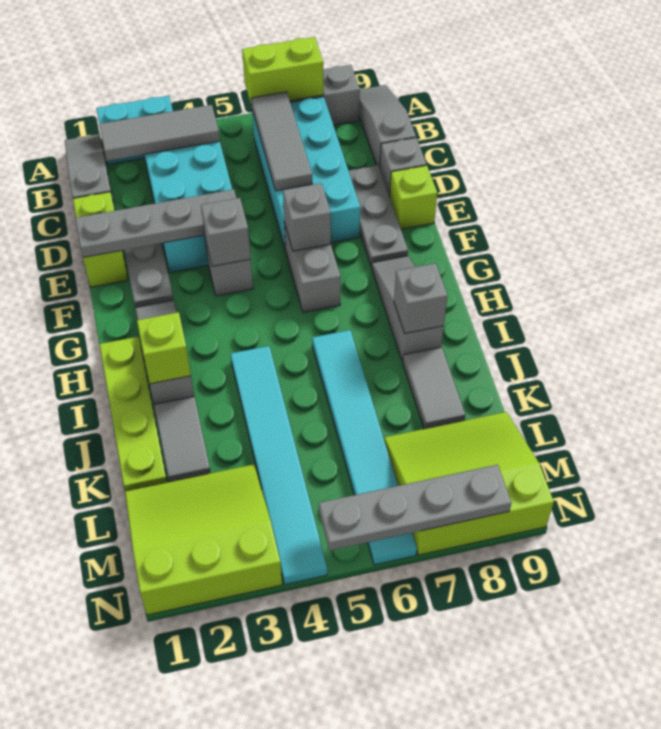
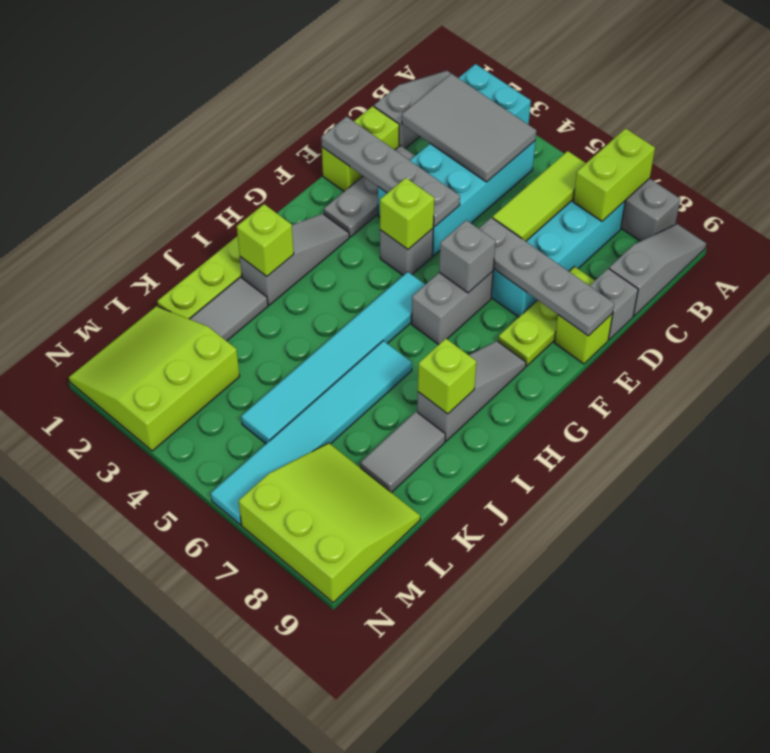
lime 1x2 brick [242,37,324,106] -> lime 1x2 brick turned to [573,128,655,221]
grey 1x3 tile [99,105,220,161] -> grey 2x3 tile [402,74,536,182]
grey 1x3 tile [251,92,312,191] -> lime 1x3 tile [493,151,586,241]
grey 1x3 plate [348,165,408,267] -> lime 1x3 plate [498,267,595,366]
grey 1x1 brick [201,198,251,266] -> lime 1x1 brick [380,178,434,249]
cyan 1x6 tile [231,346,327,585] -> cyan 1x6 tile moved to [241,272,425,444]
grey 1x1 brick [394,263,448,333] -> lime 1x1 brick [418,339,476,414]
lime 3x3 slope [125,464,282,615] -> lime 3x3 slope turned to [69,306,240,451]
grey 1x4 plate [319,465,511,550] -> grey 1x4 plate moved to [479,218,614,336]

